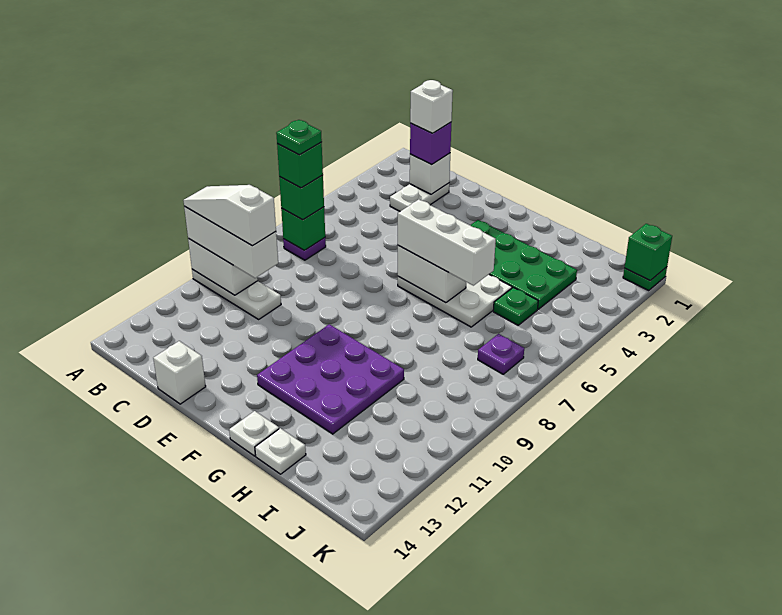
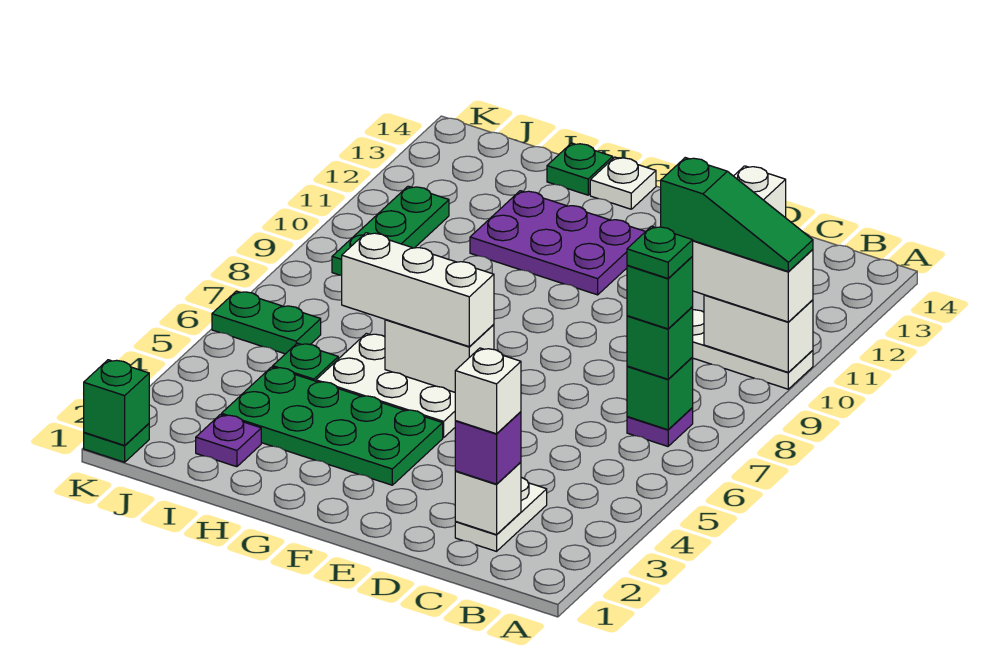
white 1x3 slope [183,185,276,246] -> green 1x3 slope [661,158,813,271]
purple 3x3 plate [257,324,404,434] -> purple 2x3 plate [470,191,646,295]
white 1x1 plate [255,428,306,474] -> green 1x1 plate [547,143,613,195]
none -> green 1x2 plate [212,291,321,354]
purple 1x1 plate [478,334,524,374] -> purple 1x1 plate moved to [196,415,261,467]
none -> green 1x3 plate [332,186,449,275]

